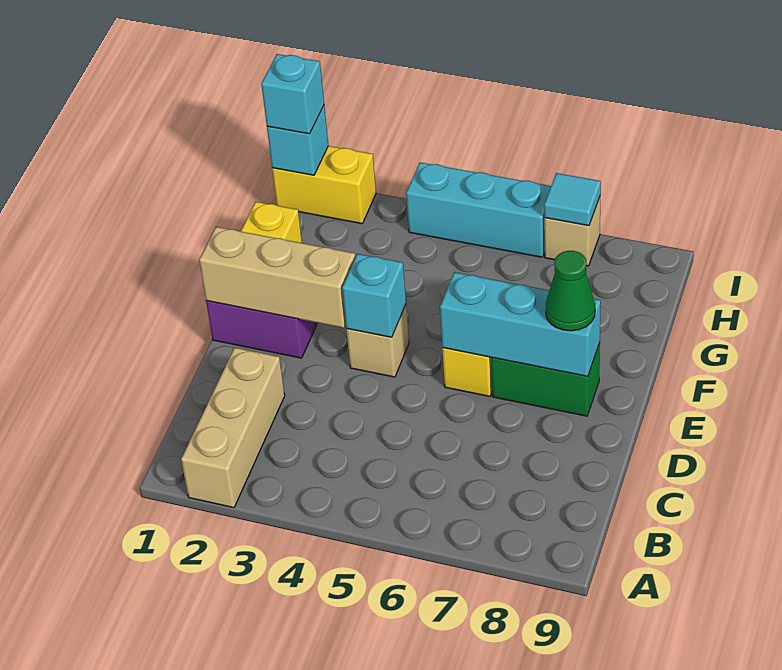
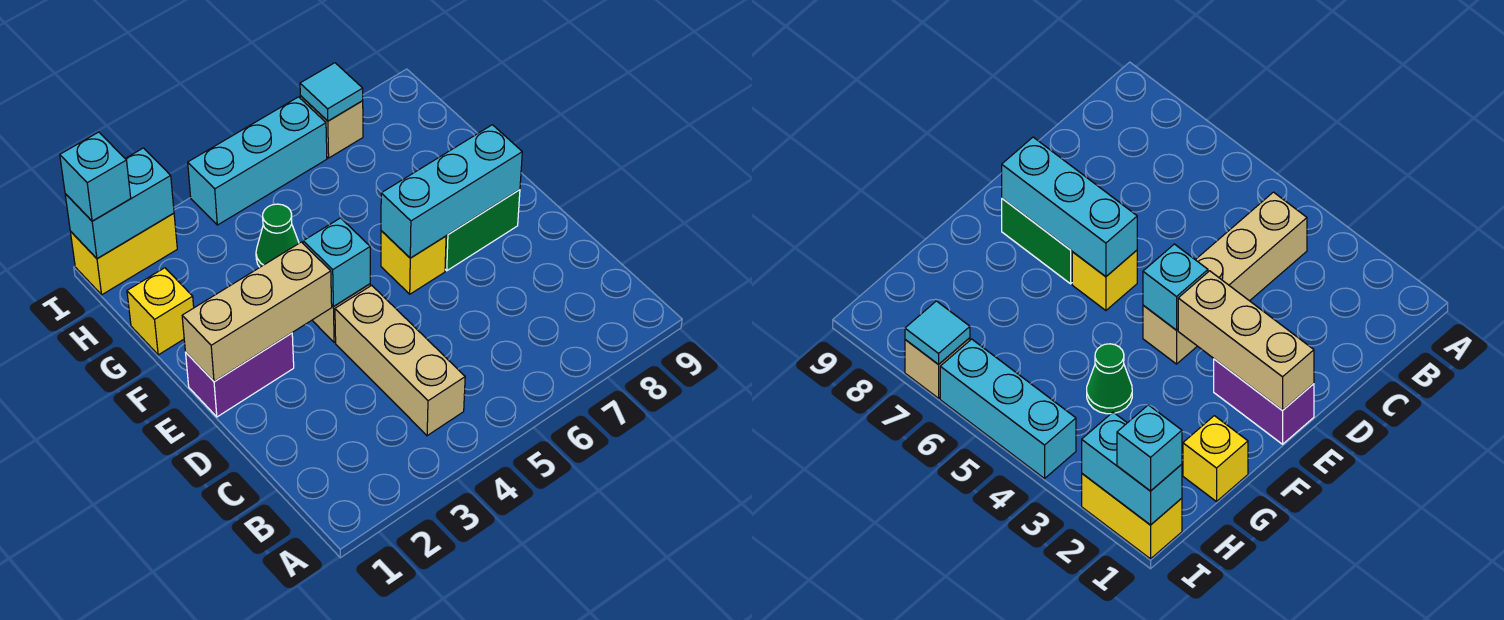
tan 1x3 brick [181,348,285,508] -> tan 1x3 brick moved to [335,285,465,436]
green 1x1 cone [546,251,595,331] -> green 1x1 cone moved to [256,204,299,267]
cyan 1x1 brick [267,106,328,175] -> cyan 1x2 brick [65,148,174,258]

